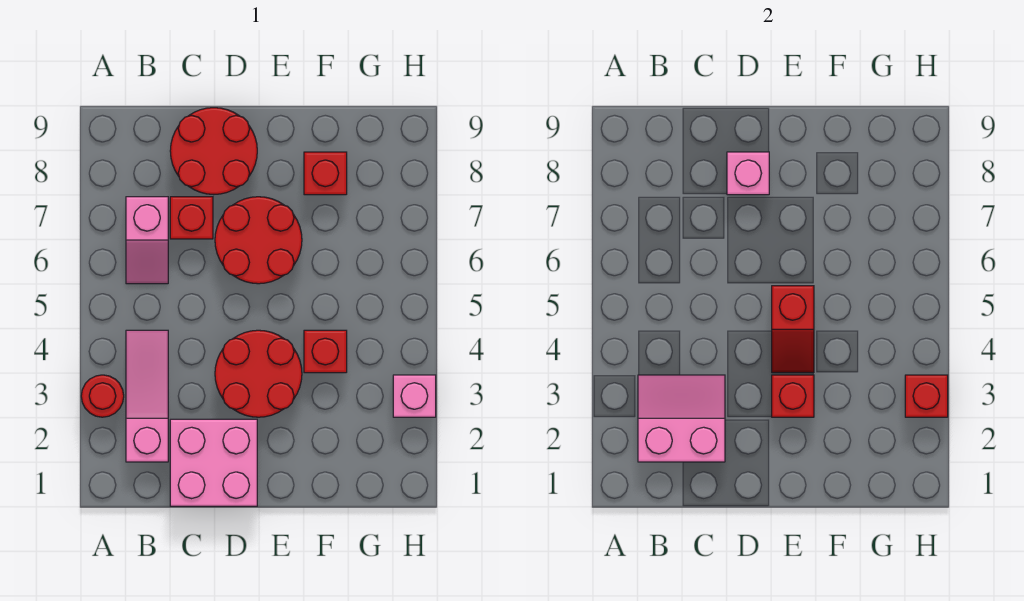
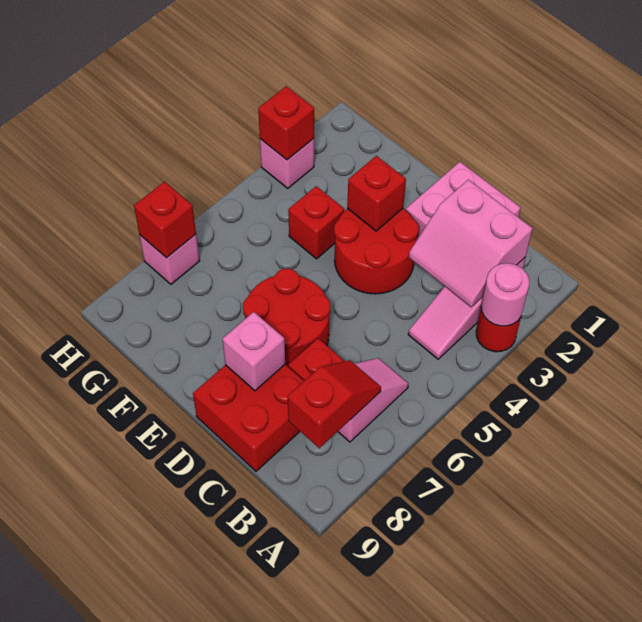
none -> pink 1x1 round brick [481,263,530,326]
red 2x2 round brick [170,108,257,195] -> red 2x2 brick [193,365,304,471]
red 1x2 slope [772,286,814,373] -> red 1x2 slope moved to [288,360,381,448]
red 1x1 brick [304,152,347,195] -> red 1x1 brick moved to [134,182,196,258]
none -> pink 1x1 brick [140,234,200,284]

